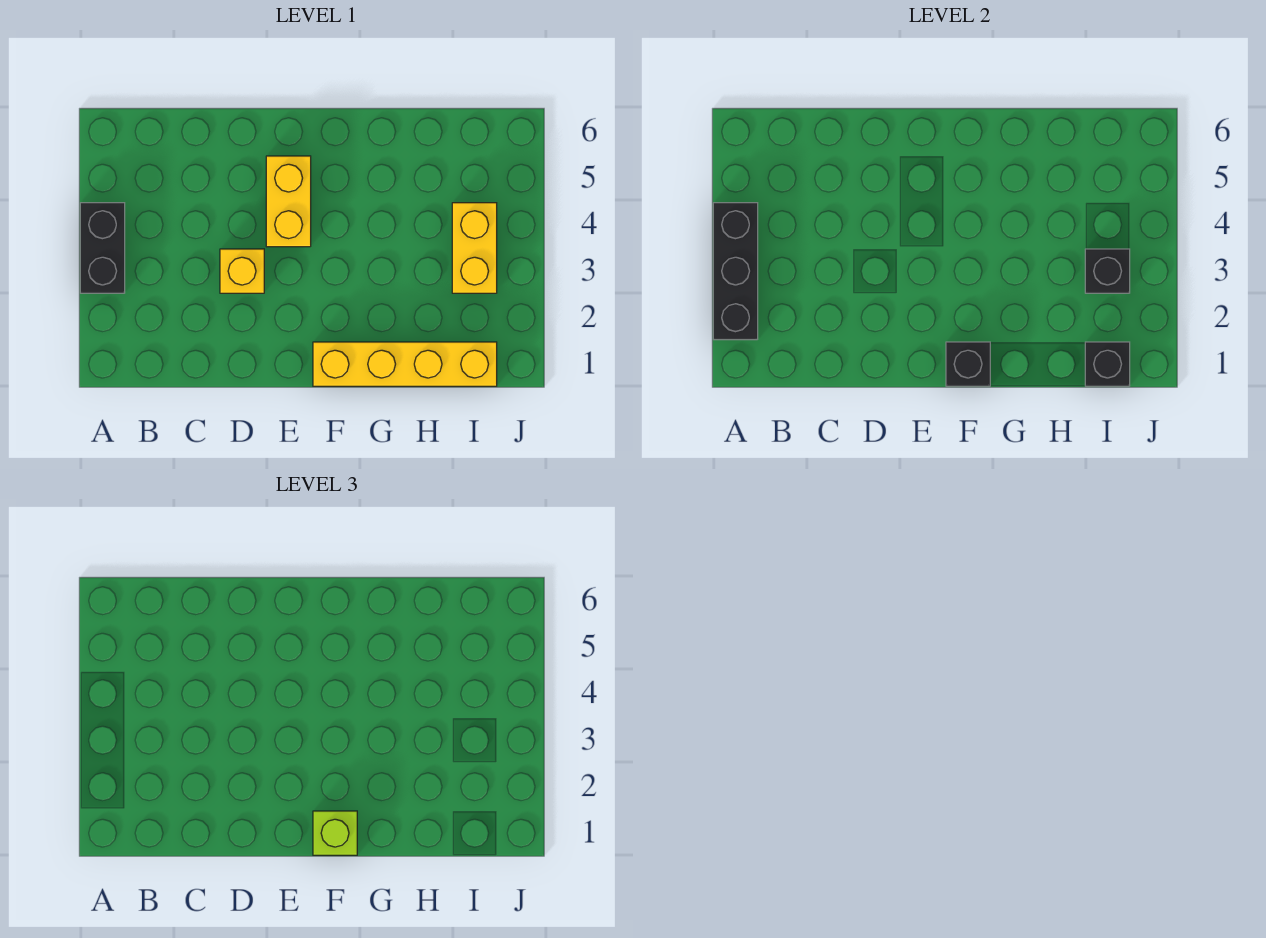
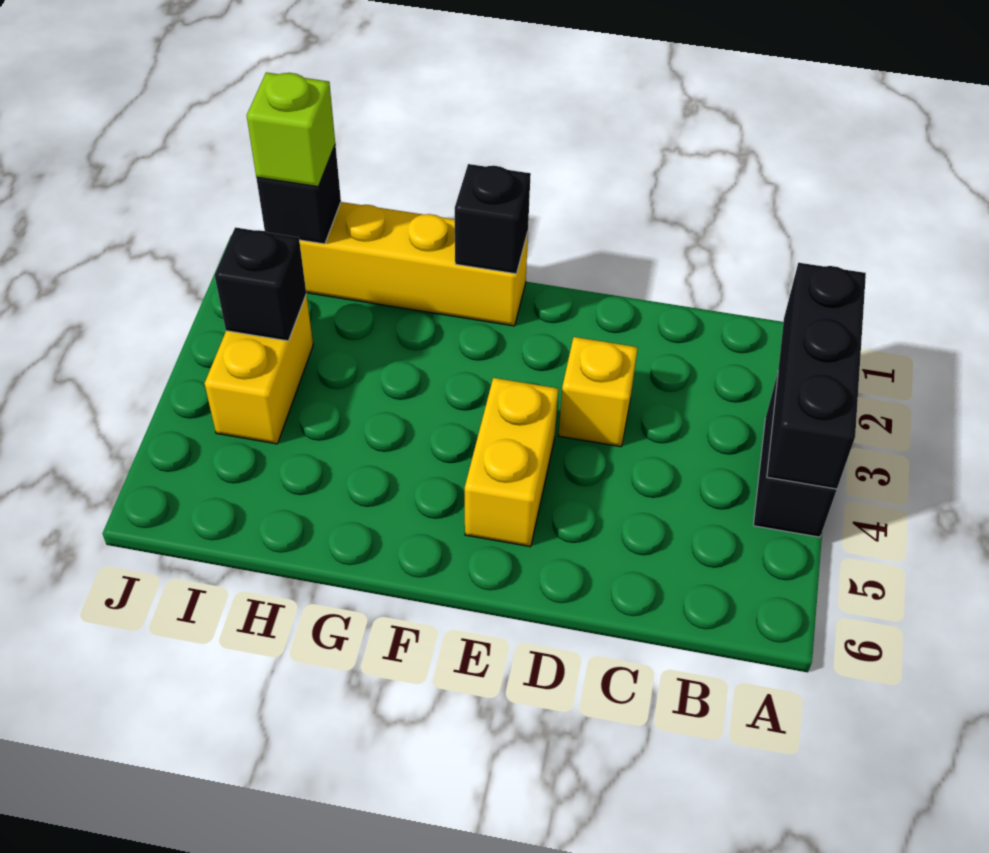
lime 1x1 brick [313,811,357,855] -> lime 1x1 brick moved to [247,72,335,187]

